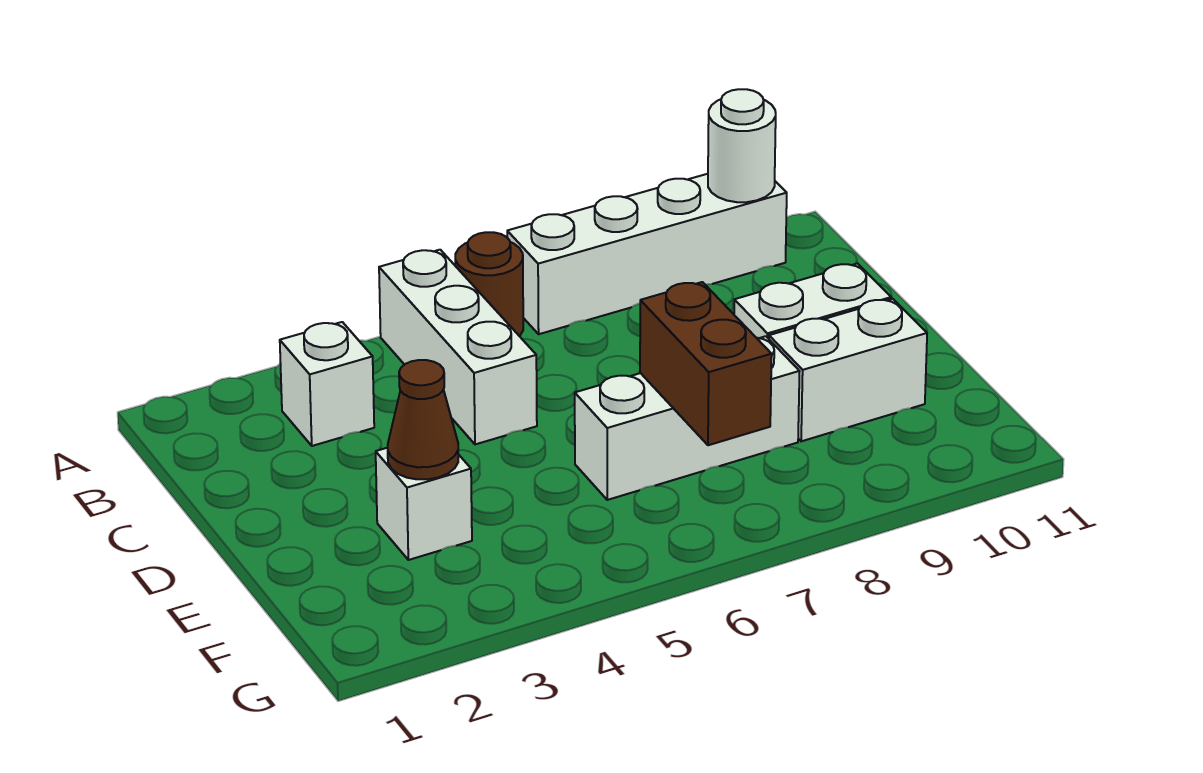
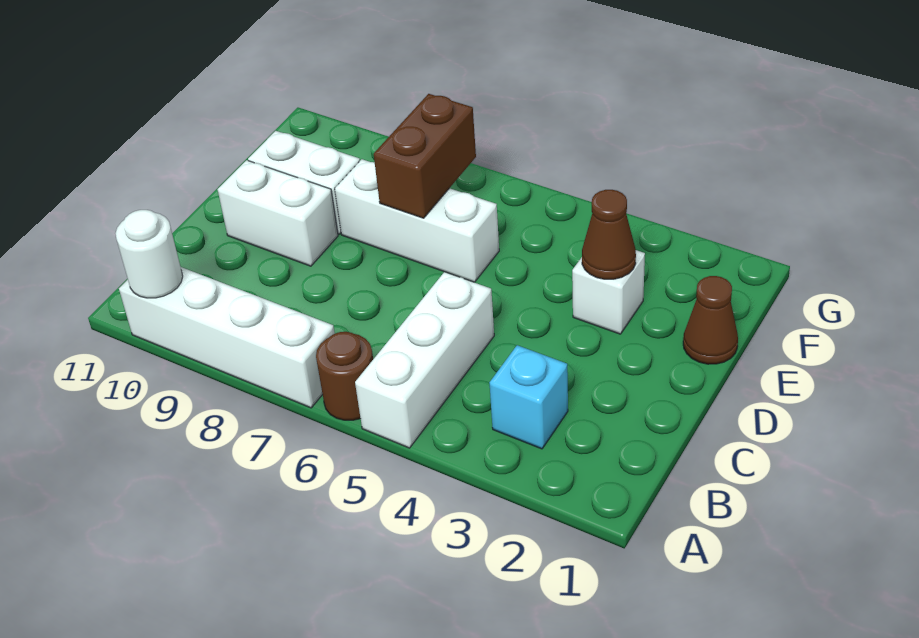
white 1x1 brick [280,322,374,446] -> cyan 1x1 brick [489,345,568,449]
none -> brown 1x1 cone [683,276,738,364]

